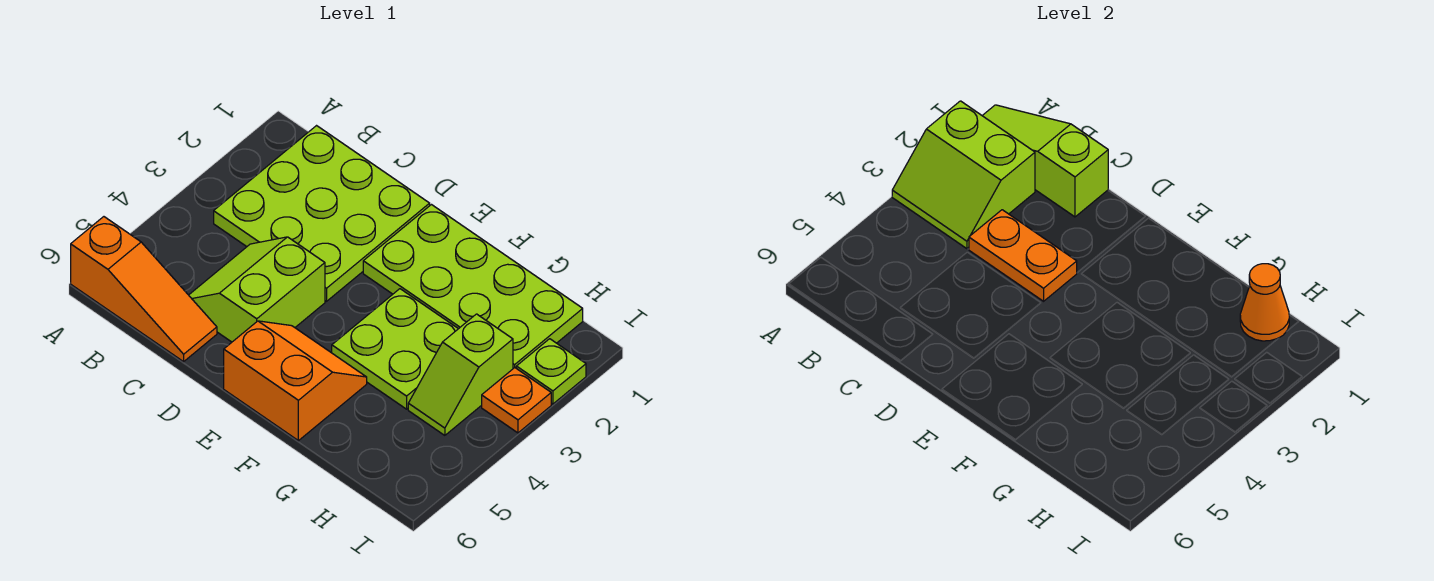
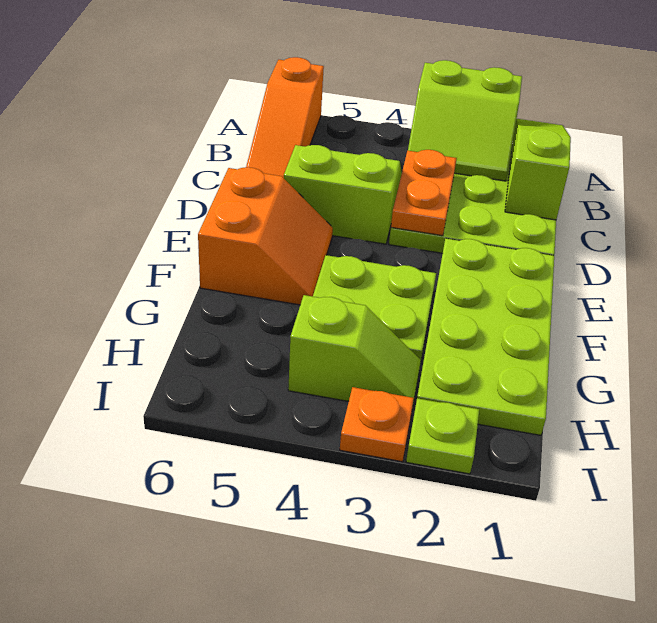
lime 2x2 slope [892,101,1035,249] -> lime 2x2 slope turned to [408,60,522,181]
orange 1x1 cone [1240,264,1289,341] -> none
lime 1x2 slope [408,314,513,435] -> lime 1x2 slope turned to [288,295,421,402]

